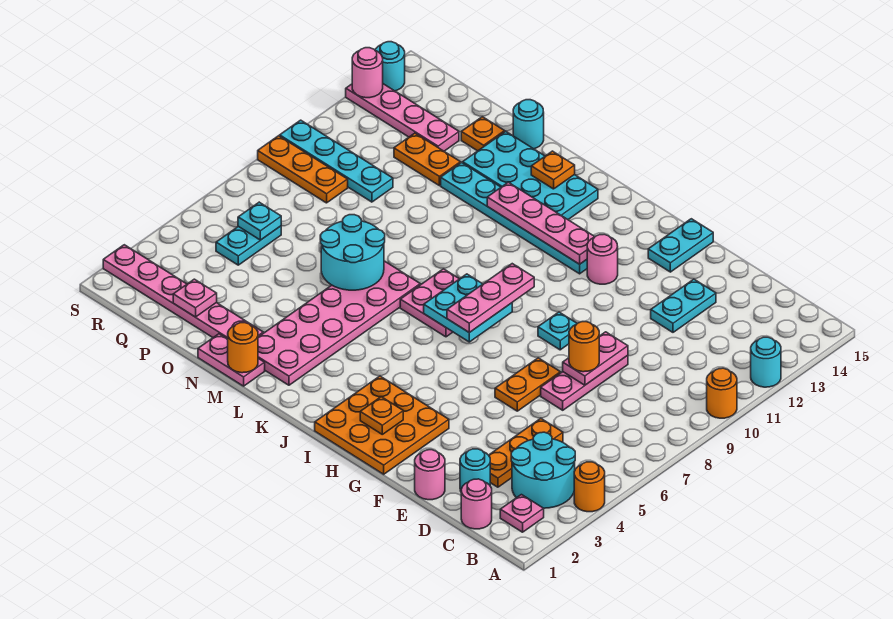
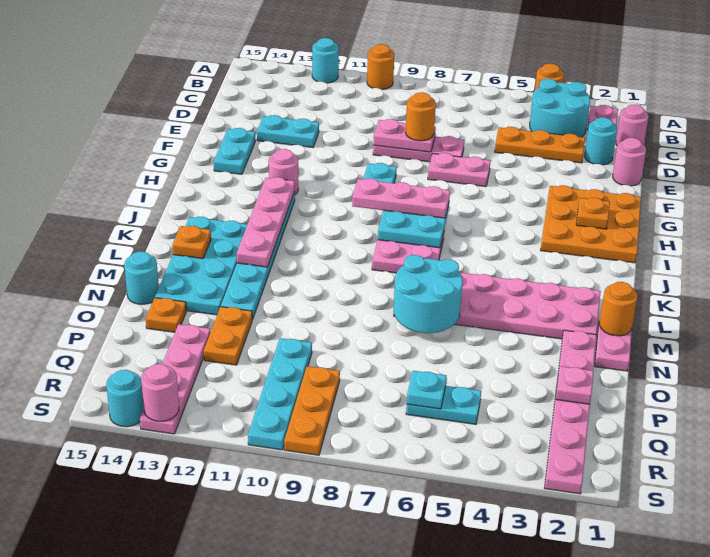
orange 1x2 plate [495,358,560,411] -> pink 1x2 plate [428,153,490,187]
cyan 1x2 plate [648,219,713,272] -> cyan 1x2 plate turned to [214,128,255,174]

